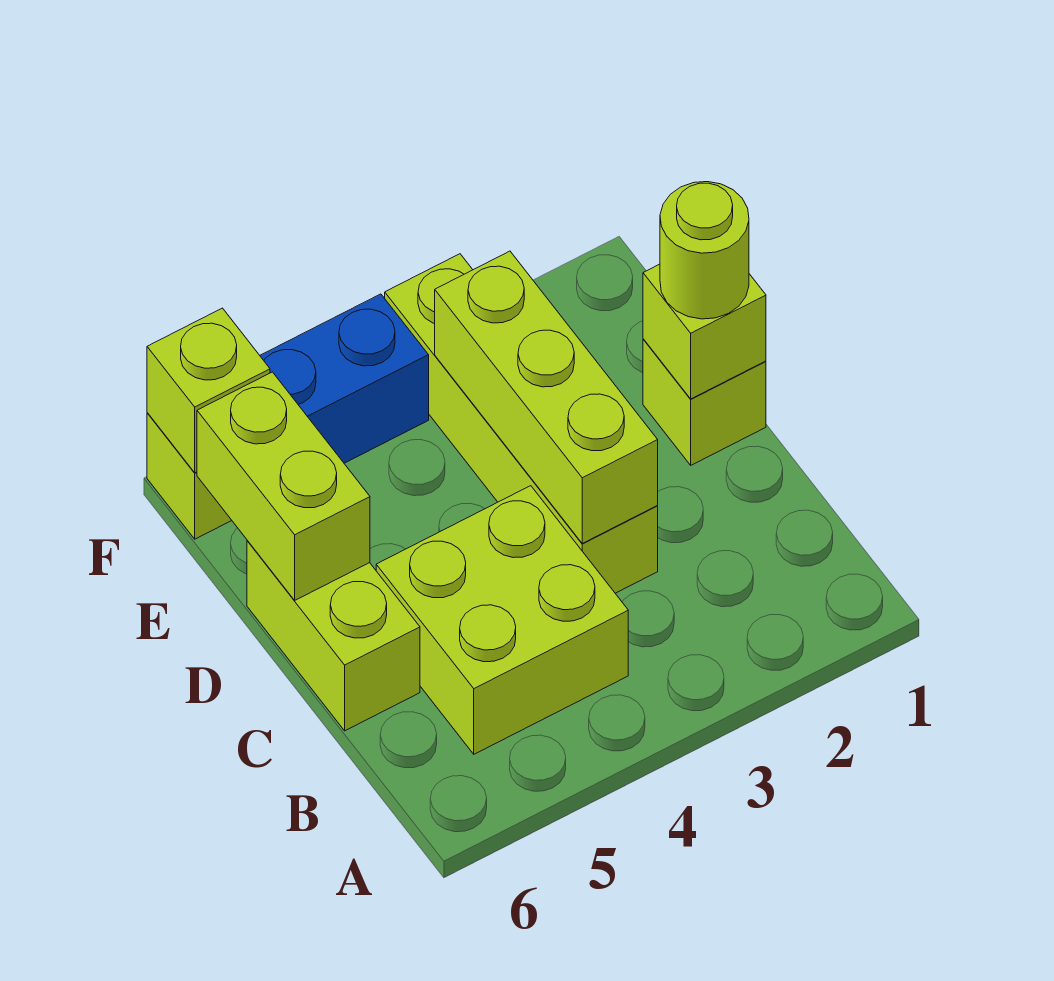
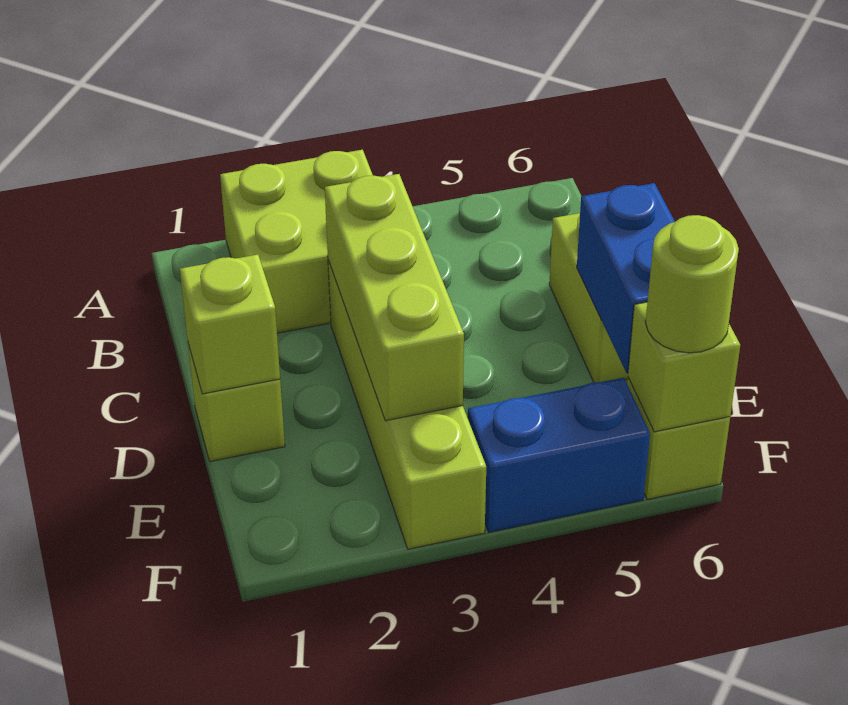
lime 2x2 brick [376,486,628,754] -> lime 2x2 brick moved to [220,150,373,333]
lime 1x1 round brick [660,182,749,319] -> lime 1x1 round brick moved to [646,215,739,353]
lime 1x2 brick [197,372,370,600] -> blue 1x2 brick [577,183,675,373]

